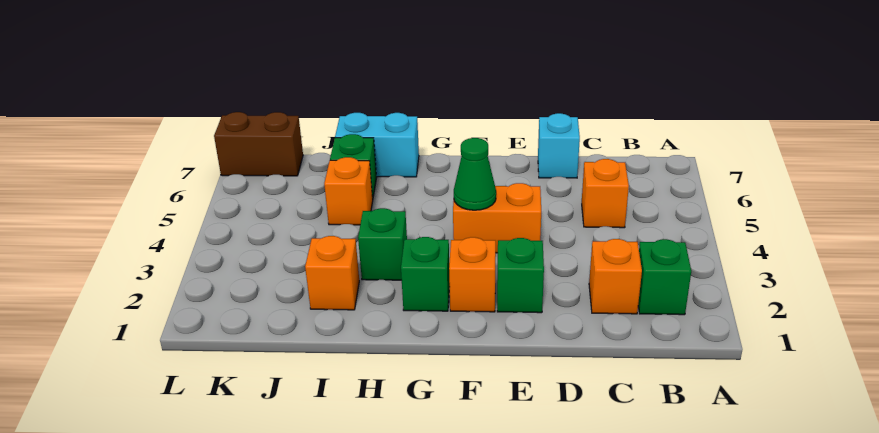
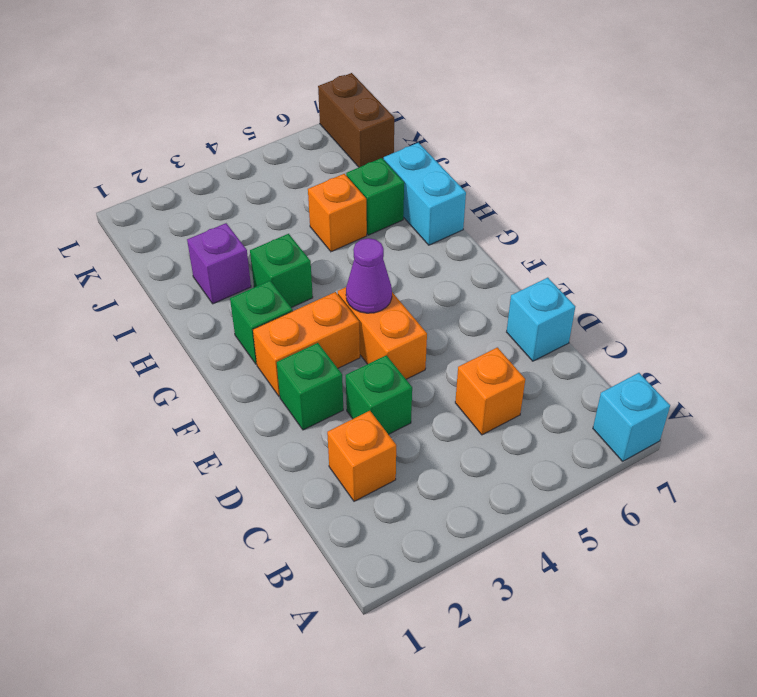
none -> cyan 1x1 brick [593,373,670,461]
green 1x1 brick [638,239,691,315] -> green 1x1 brick moved to [346,355,412,435]
orange 1x1 brick [449,237,496,312] -> orange 1x2 brick [253,292,360,396]
green 1x1 cone [454,138,496,210] -> purple 1x1 cone [346,238,392,313]
orange 1x1 brick [305,236,359,310] -> purple 1x1 brick [187,223,251,304]

